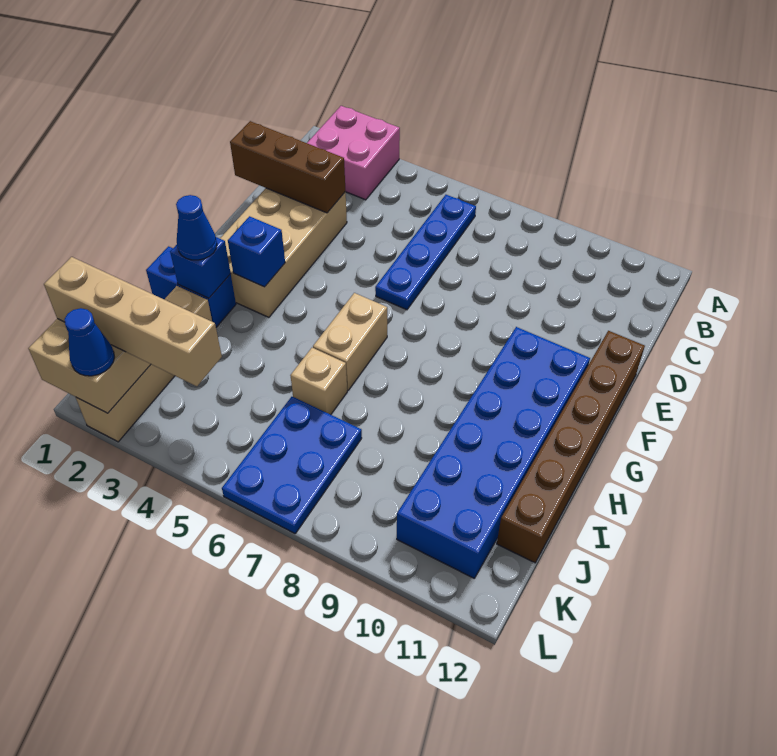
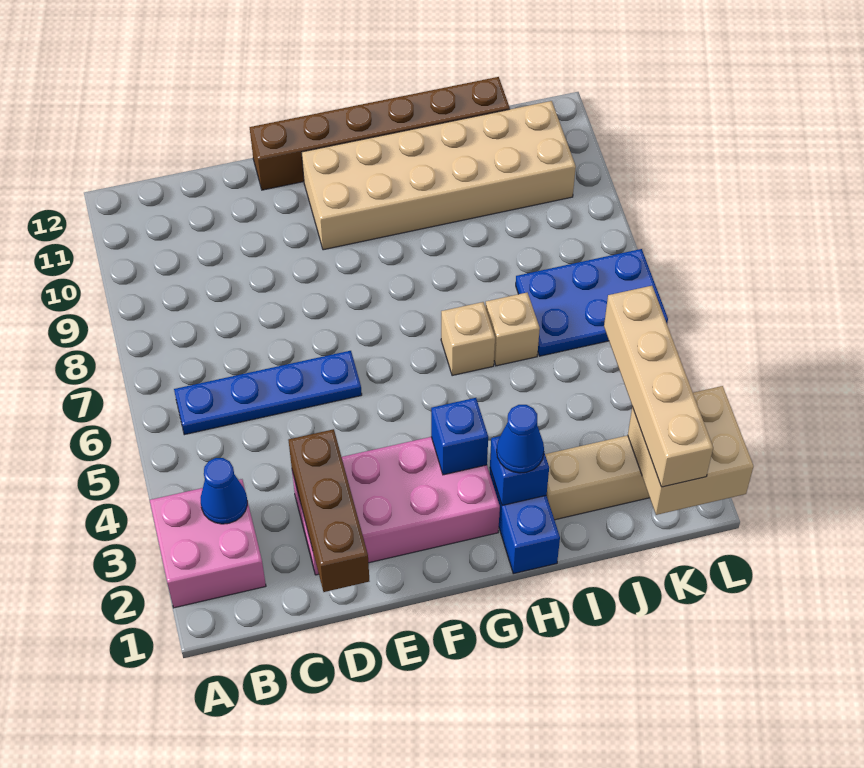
tan 2x4 brick [220,188,347,317] -> pink 2x4 brick [292,437,500,575]
blue 2x6 brick [397,327,590,578] -> tan 2x6 brick [301,101,576,250]
tan 1x2 brick [313,293,387,390] -> tan 1x1 brick [441,302,495,376]
blue 1x1 cone [65,308,114,376] -> blue 1x1 cone moved to [201,458,247,524]

